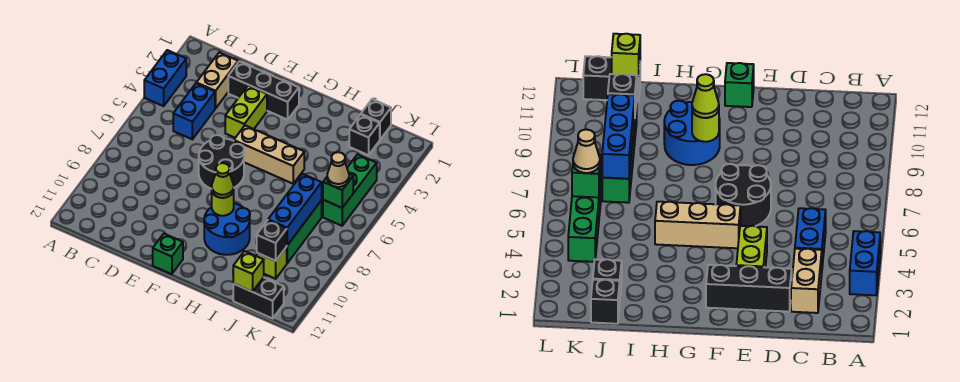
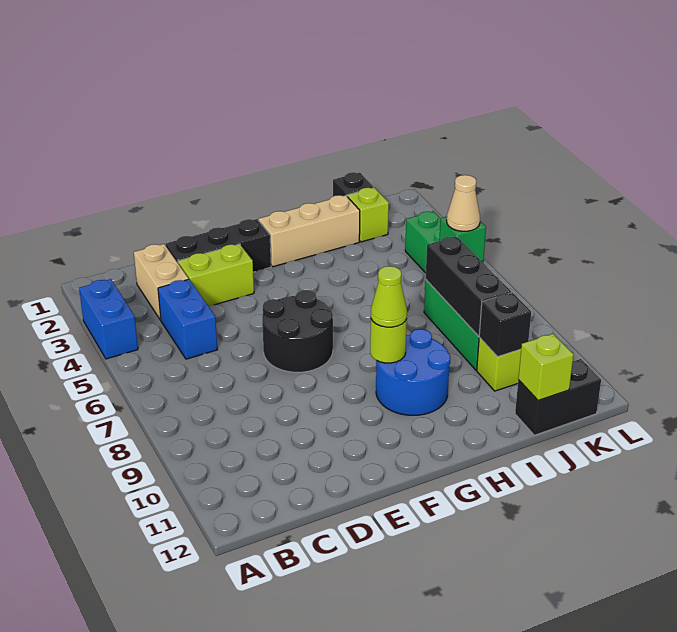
lime 1x2 brick [225,86,267,138] -> lime 1x2 brick turned to [178,244,254,306]
tan 1x3 brick [234,126,304,184] -> tan 1x3 brick moved to [259,195,360,267]
green 1x1 brick [153,234,183,274] -> none
black 1x1 brick [349,115,380,155] -> lime 1x1 brick [347,188,389,242]
blue 1x3 brick [268,174,322,245] -> black 1x3 brick [426,236,511,336]

